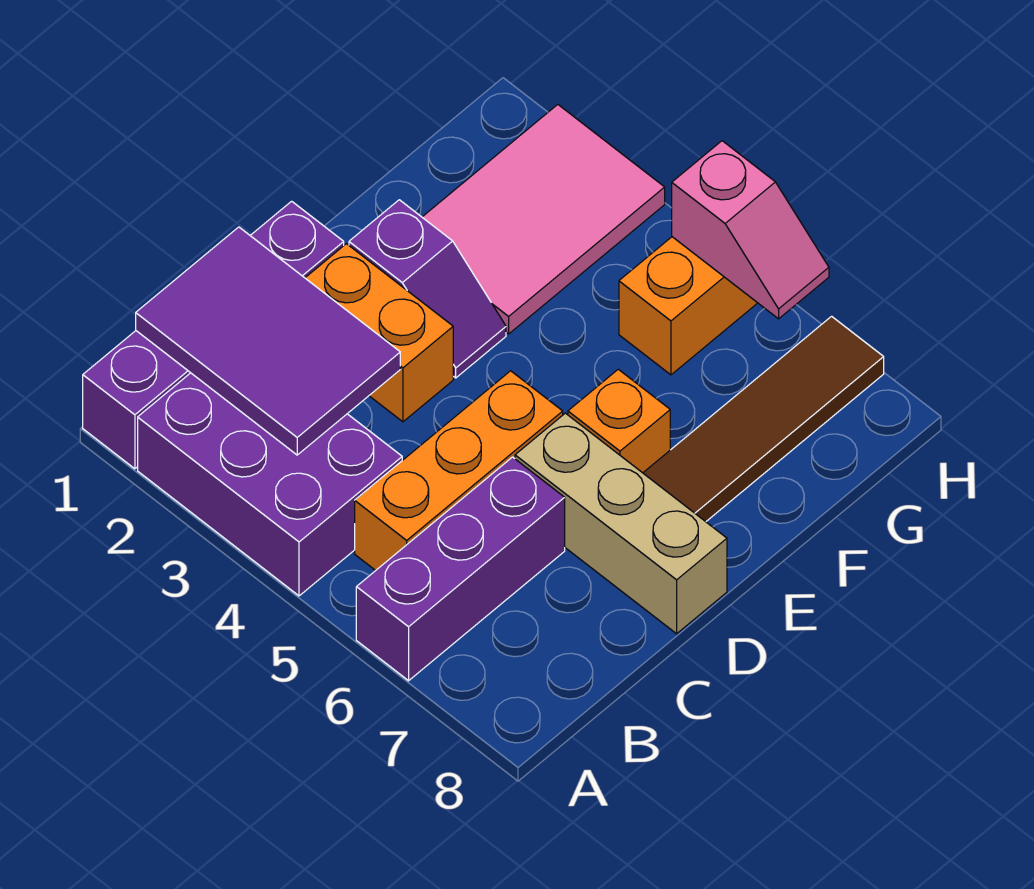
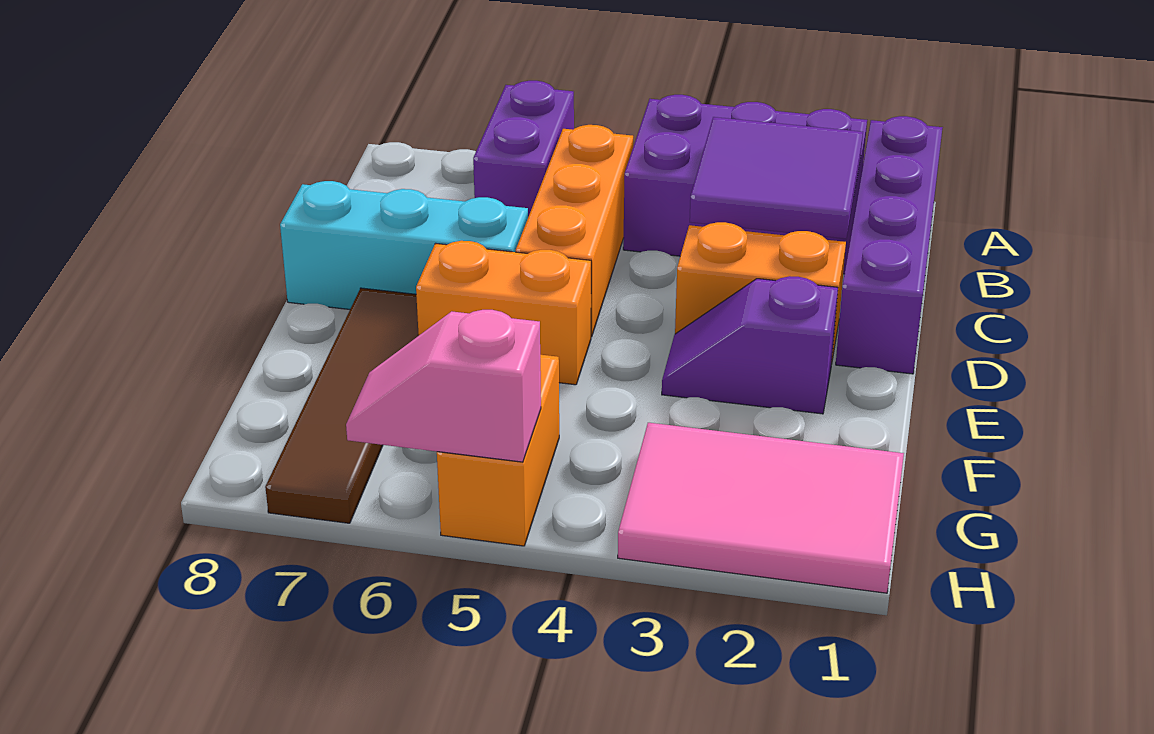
purple 1x3 brick [356,457,565,681] -> purple 1x2 brick [473,81,574,217]
purple 2x3 tile [136,227,400,455] -> purple 2x2 tile [690,117,863,239]
tan 1x3 brick [515,413,727,634] -> cyan 1x3 brick [280,181,528,309]
orange 1x1 brick [568,369,670,473] -> orange 1x2 brick [416,241,591,385]
pink 2x3 tile [422,105,665,334] -> pink 2x3 tile turned to [618,423,904,593]

